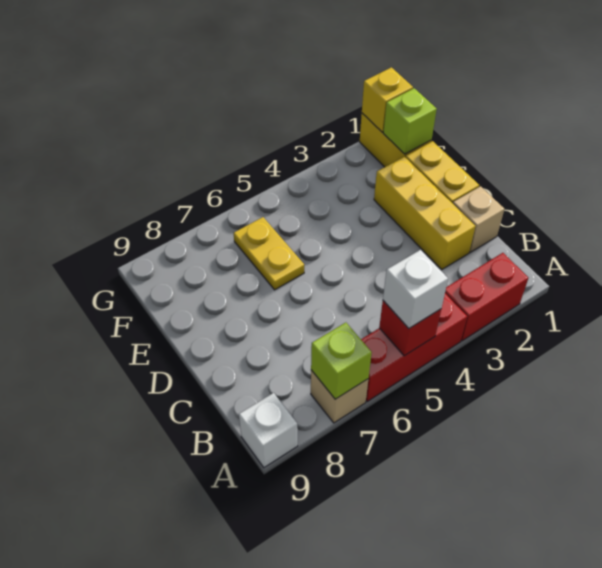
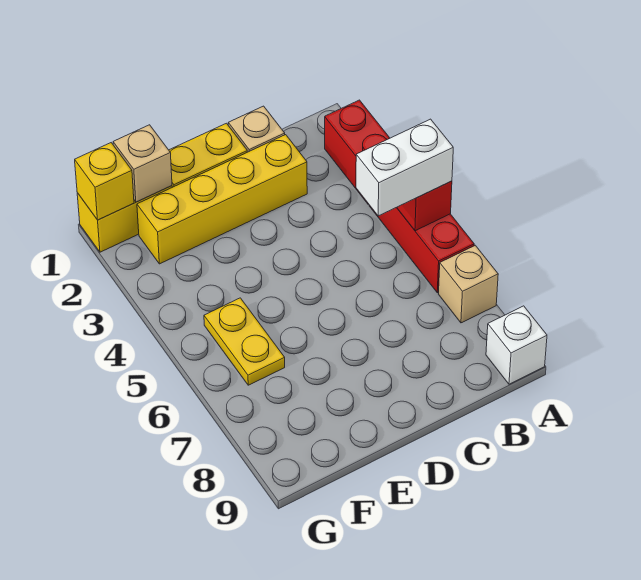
white 1x1 brick [383,250,448,328] -> white 1x2 brick [356,119,453,216]
lime 1x1 brick [311,323,372,399] -> none
yellow 1x3 brick [374,157,475,269] -> yellow 1x4 brick [137,135,307,264]
yellow 1x2 plate [234,217,304,290] -> yellow 1x2 plate turned to [204,298,285,385]
lime 1x1 brick [383,88,437,154] -> tan 1x1 brick [113,125,172,202]

